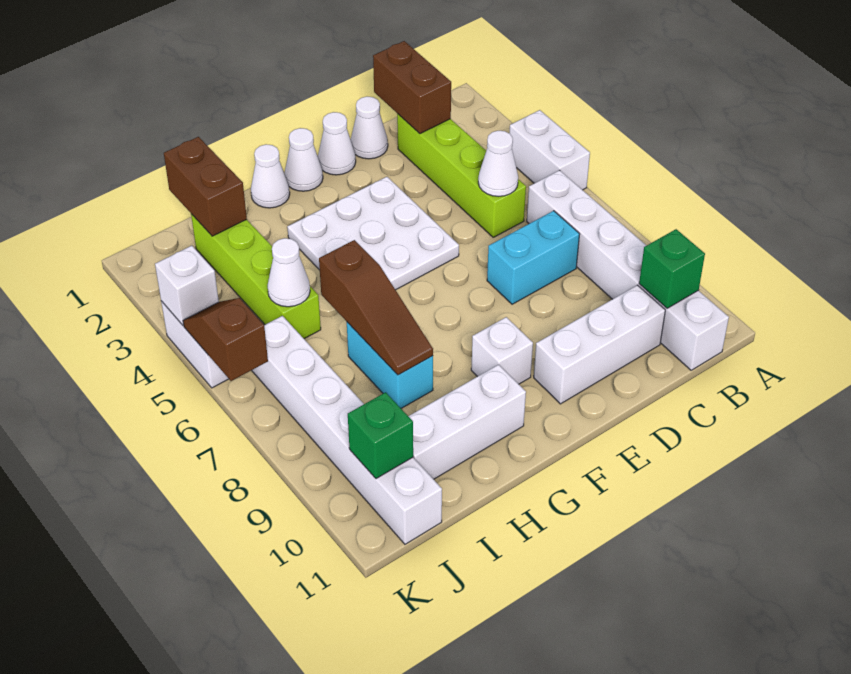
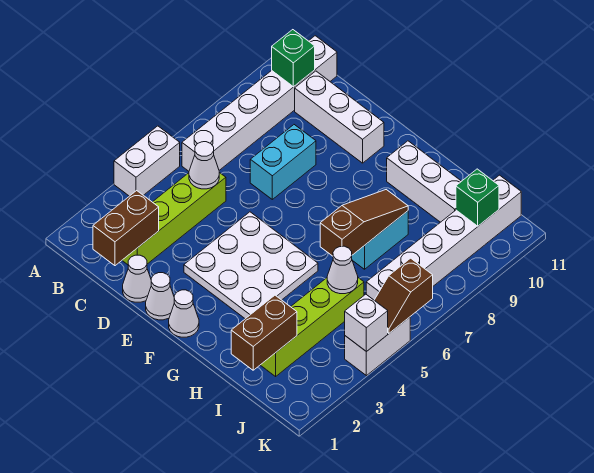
cyan 1x2 brick [487,211,580,304] -> cyan 1x2 brick turned to [250,125,316,199]
white 1x1 brick [471,317,533,384] -> none
white 1x1 cone [251,144,290,208] -> none

